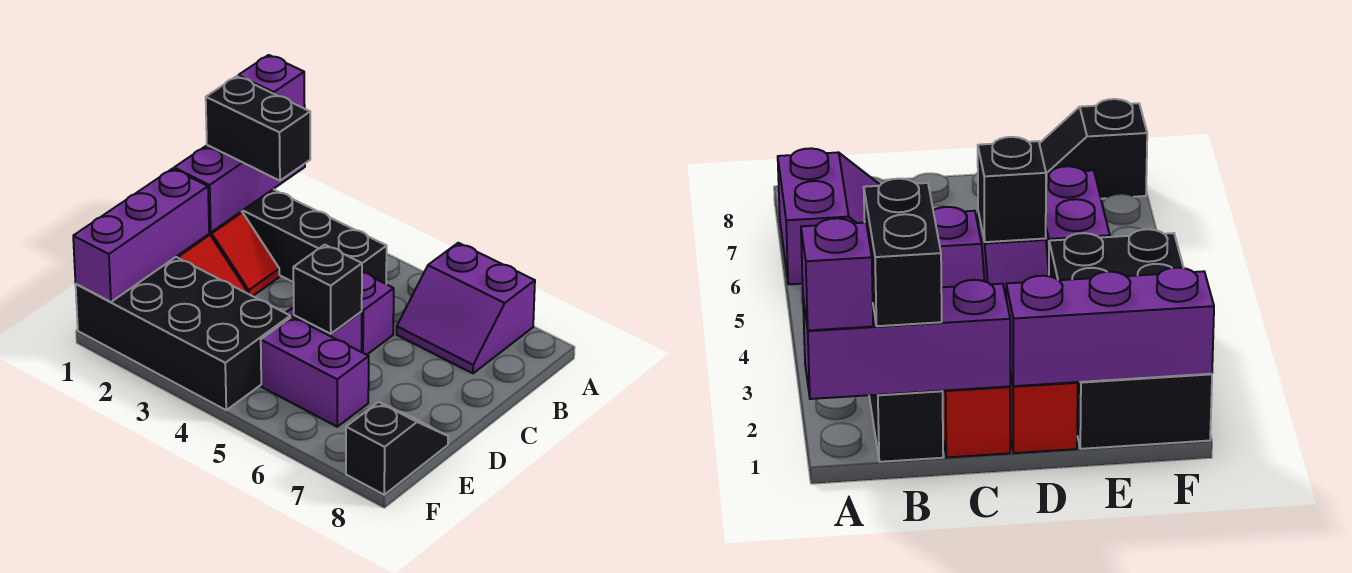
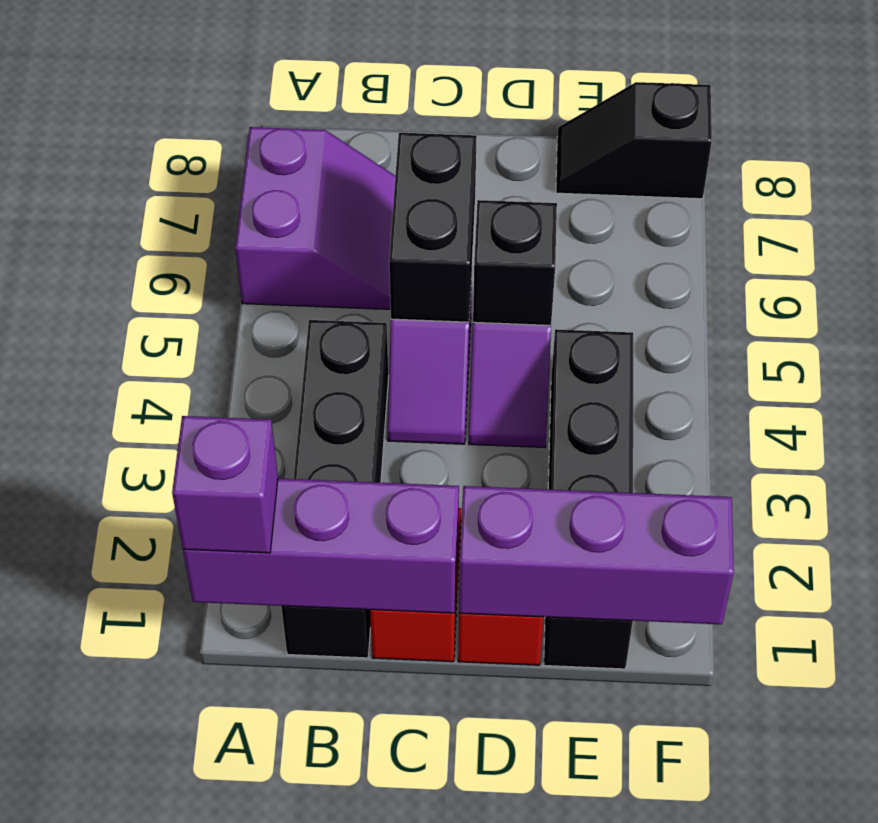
black 1x2 brick [206,76,310,181] -> black 1x2 brick moved to [389,133,477,322]
black 2x4 brick [76,257,290,410] -> black 1x4 brick [544,329,633,669]
purple 1x2 brick [261,317,369,427] -> none

